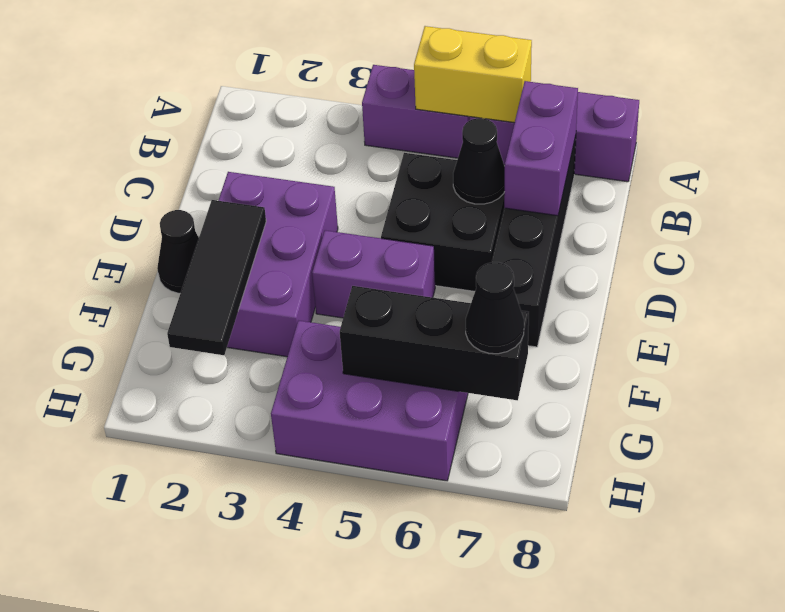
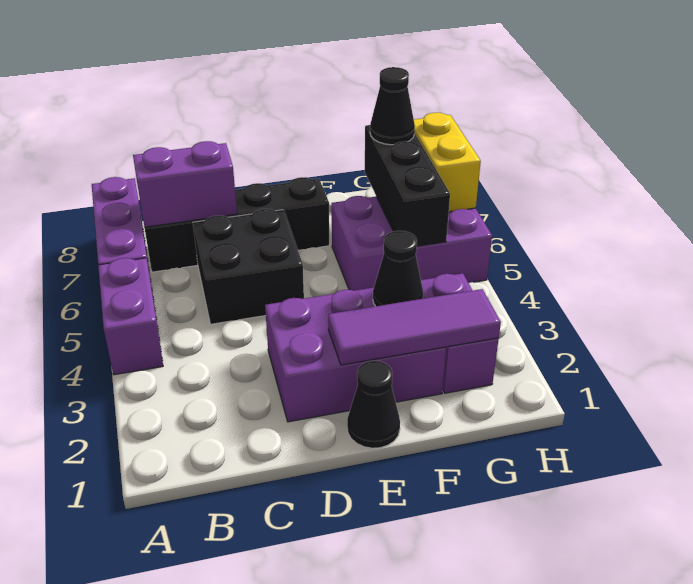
yellow 1x2 brick [414,26,532,123] -> yellow 1x2 brick moved to [414,113,481,212]
black 1x1 cone [453,118,505,204] -> black 1x1 cone moved to [373,231,423,306]
black 1x3 tile [167,200,266,355] -> purple 1x3 tile [328,289,501,365]
purple 1x2 brick [312,230,435,318] -> purple 1x2 brick moved to [421,273,499,393]
purple 2x3 brick [271,320,468,481] -> purple 2x3 brick turned to [332,196,492,291]

